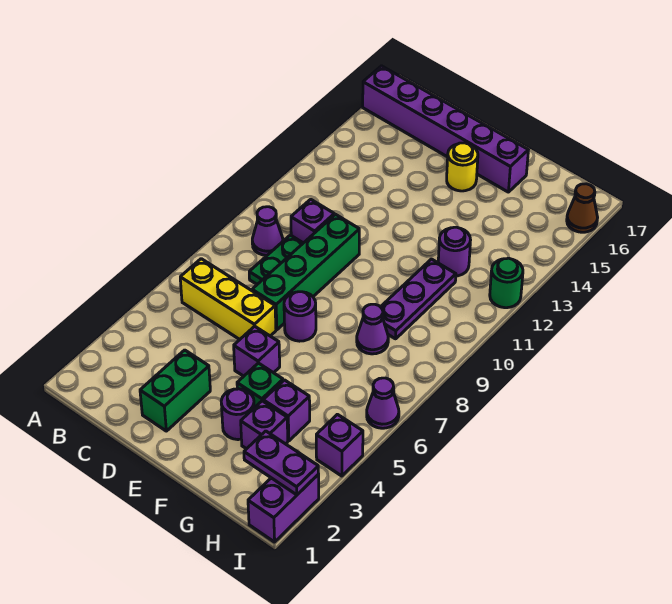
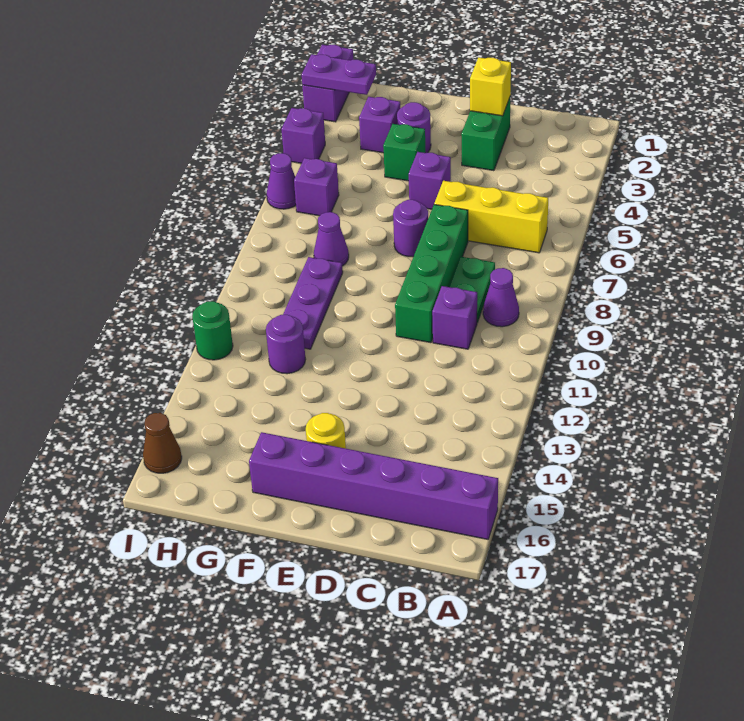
none -> yellow 1x1 brick [470,57,511,116]
purple 1x1 brick [263,380,310,441] -> purple 1x1 brick moved to [294,158,339,216]

